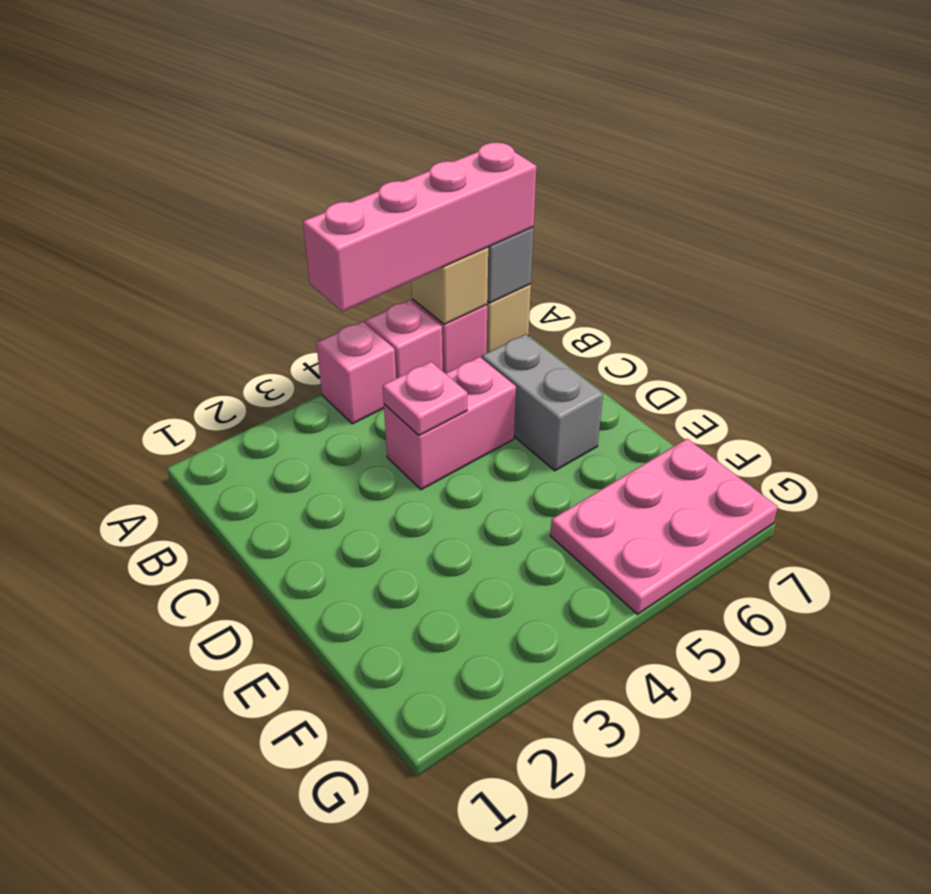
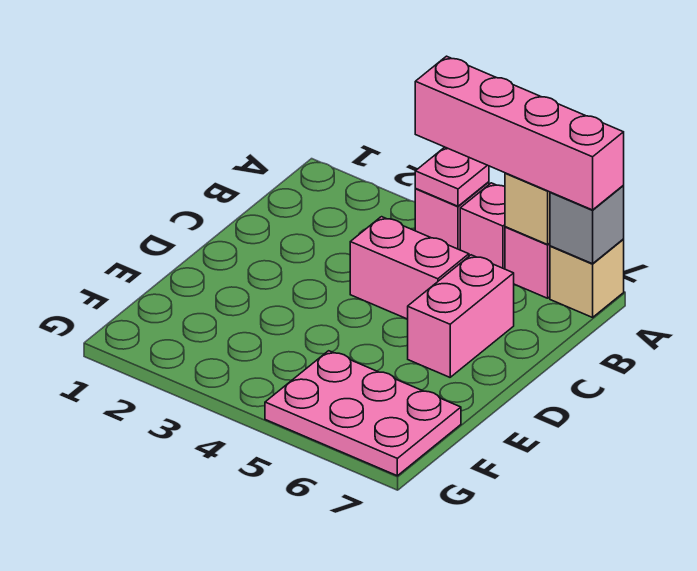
pink 1x1 plate [383,362,467,436] -> pink 1x1 plate moved to [415,147,489,206]
grey 1x2 brick [482,334,603,471] -> pink 1x2 brick [408,255,514,377]

